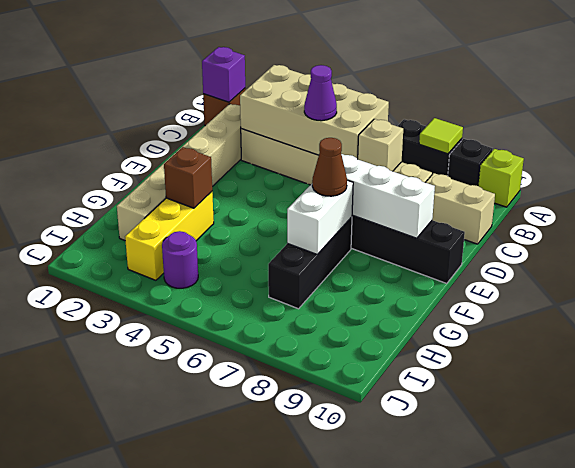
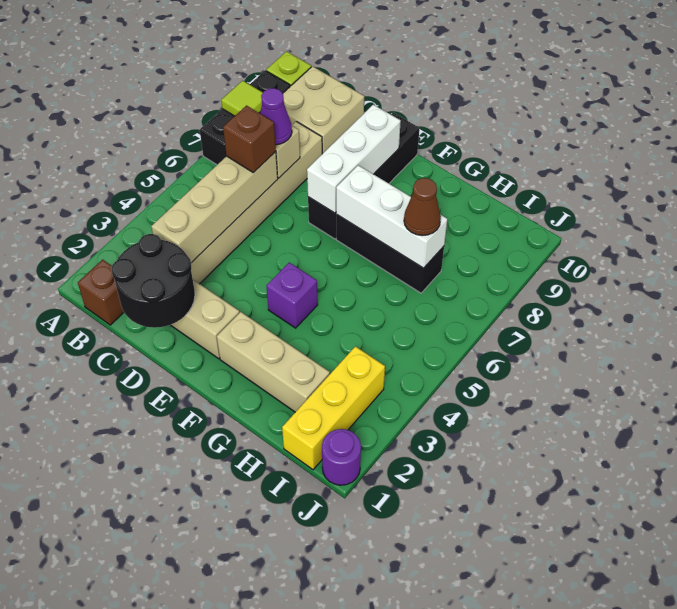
purple 1x1 brick [202,47,245,102] -> purple 1x1 brick moved to [266,263,318,328]
tan 2x4 brick [240,65,389,159] -> tan 1x4 brick [151,152,278,263]
none -> black 2x2 round brick [112,234,195,328]
purple 1x1 cone [304,65,337,121] -> purple 1x1 cone moved to [260,88,292,145]
tan 1x2 brick [425,173,495,244] -> tan 2x2 brick [283,66,364,154]
white 1x2 brick [287,180,353,255] -> white 1x3 brick [336,165,447,268]
brown 1x1 cone [312,138,347,196] -> brown 1x1 cone moved to [404,178,441,236]
yellow 1x3 brick [125,192,214,280] -> yellow 1x3 brick turned to [282,346,385,470]
brown 1x1 brick [164,147,212,208] -> brown 1x1 brick moved to [223,106,276,173]
purple 1x1 round brick [162,231,198,288] -> purple 1x1 round brick moved to [322,429,361,485]

